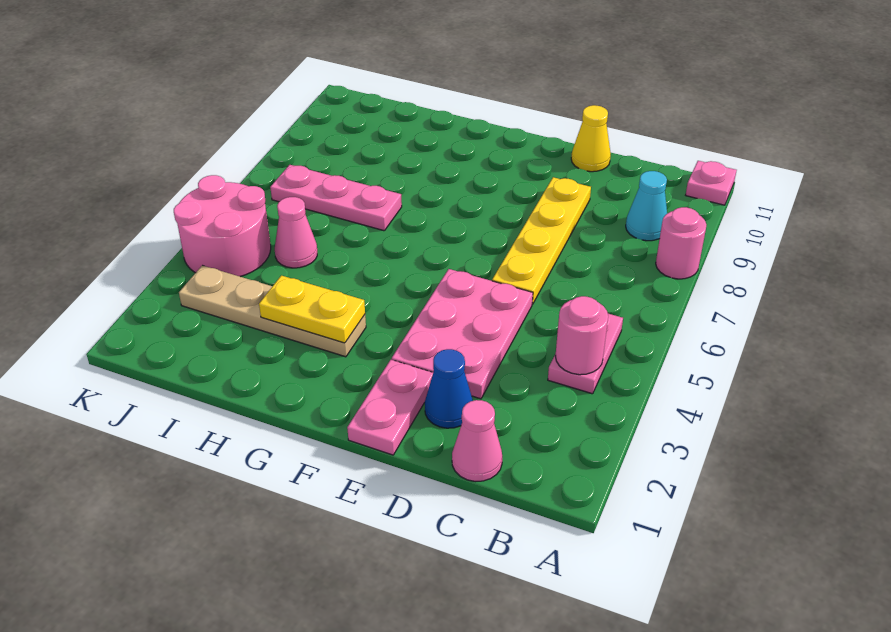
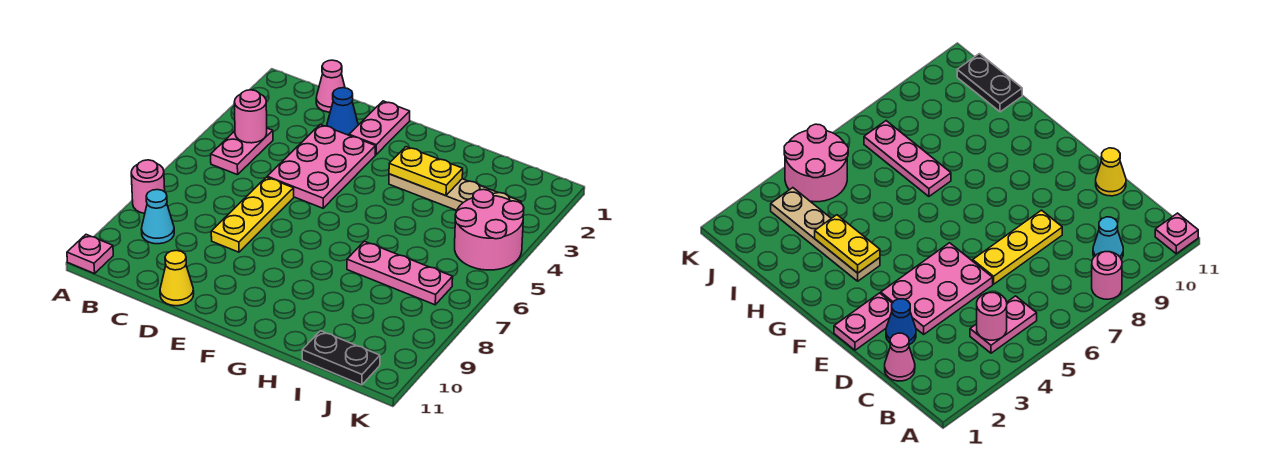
yellow 1x4 plate [492,177,591,304] -> yellow 1x3 plate [211,177,294,252]
pink 1x1 cone [275,197,317,268] -> none
none -> black 1x2 plate [302,331,380,385]

